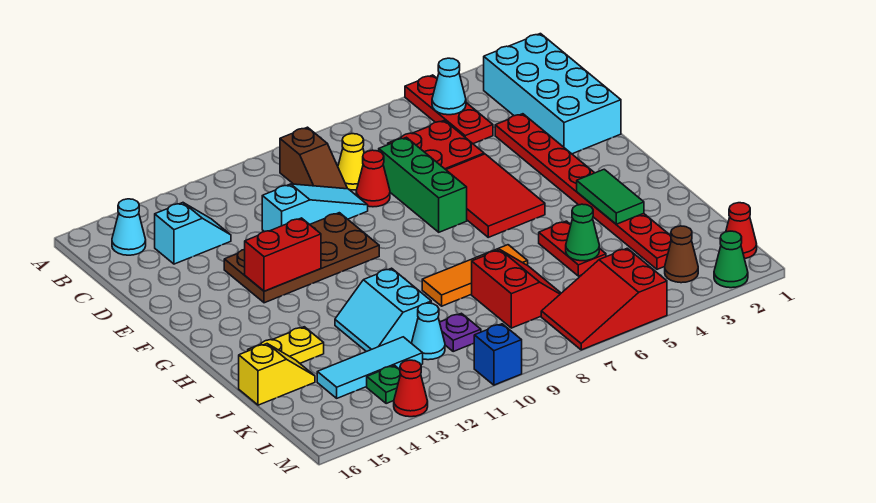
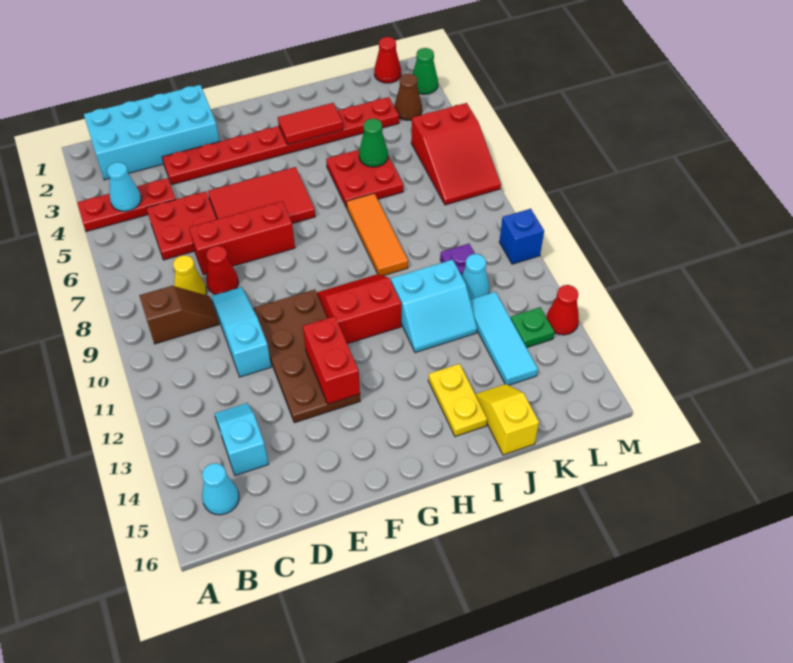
green 1x3 brick [379,137,467,232] -> red 1x3 brick [189,201,295,275]
green 1x2 tile [577,169,644,224] -> red 1x2 tile [278,103,343,145]
red 1x2 plate [539,221,606,276] -> red 2x2 plate [326,150,403,208]
red 2x2 slope [472,250,561,328] -> red 2x2 slope moved to [317,274,401,344]

